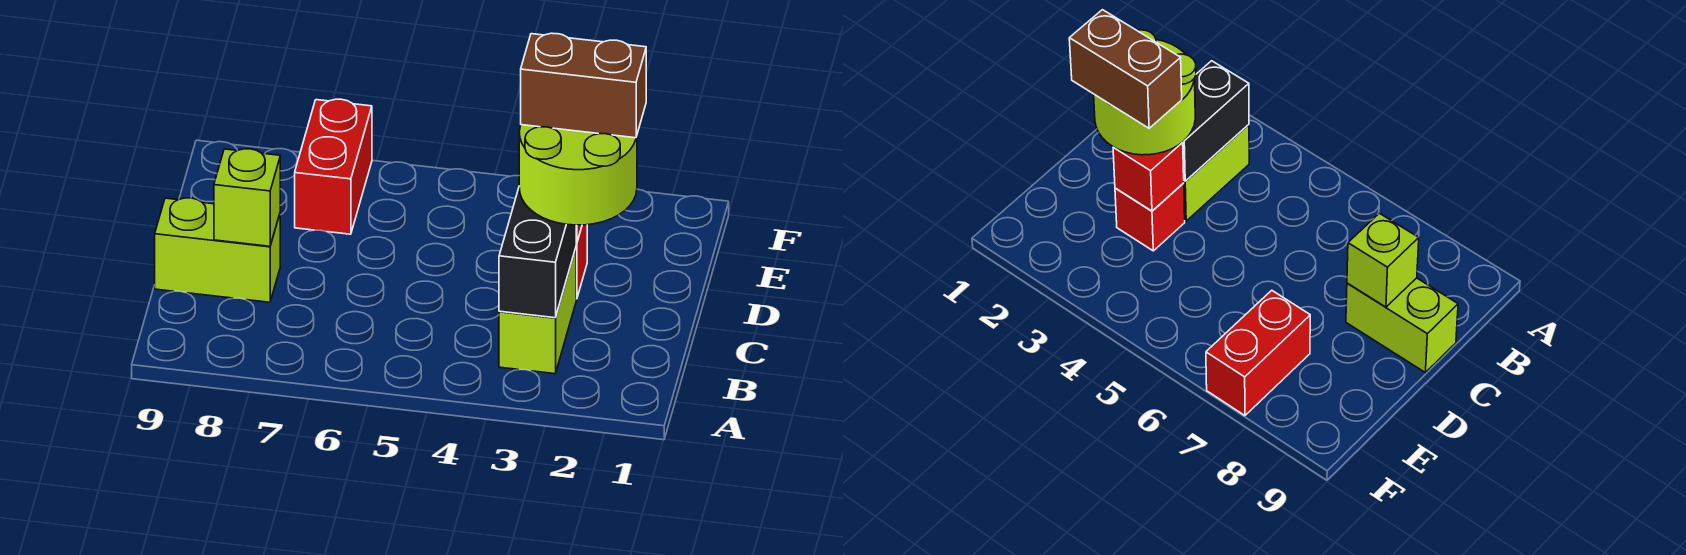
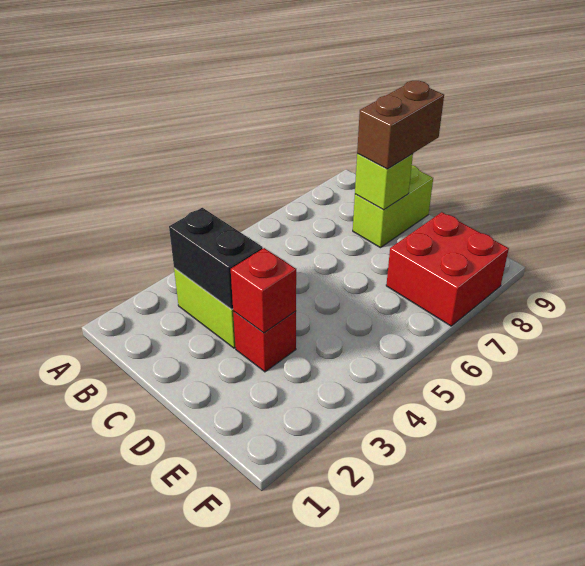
lime 2x2 round brick [519,125,637,225] -> none
brown 1x2 brick [521,33,646,138] -> brown 1x2 brick moved to [357,81,444,169]
red 1x2 brick [295,99,372,234] -> red 2x2 brick [386,212,509,326]

